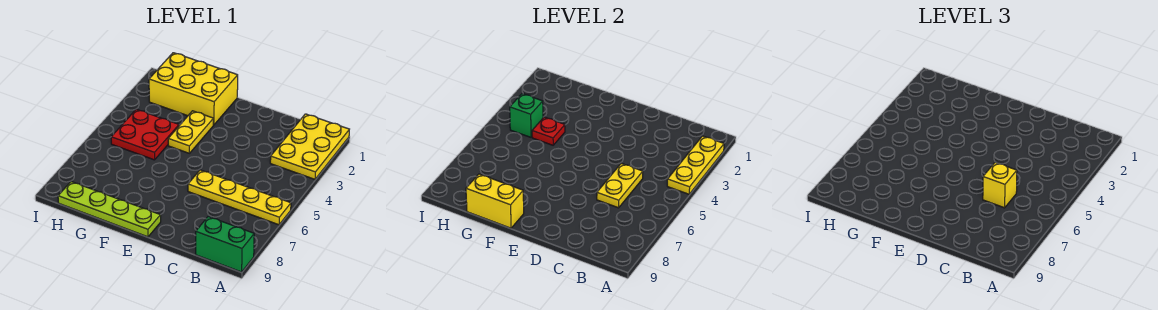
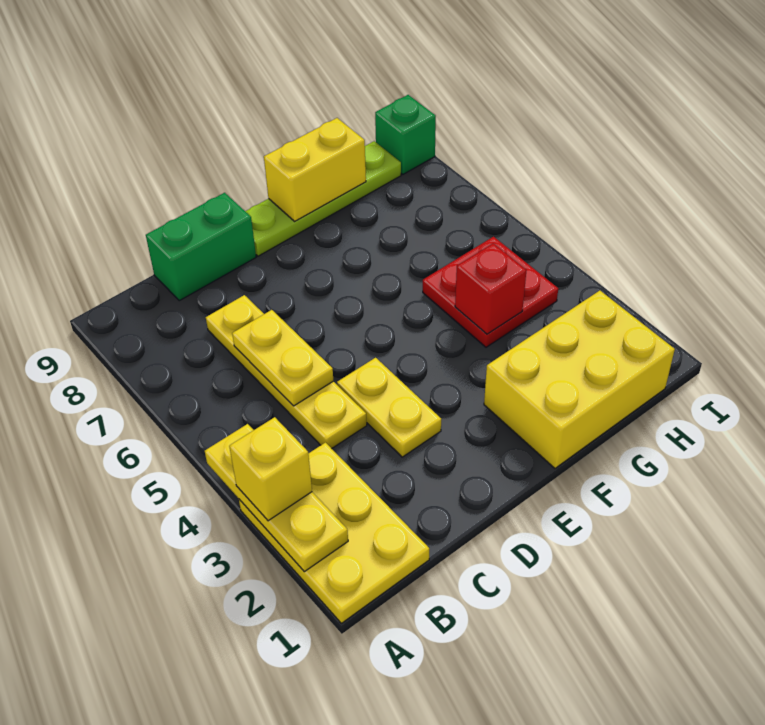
yellow 1x4 plate [188,170,291,225] -> yellow 1x4 plate turned to [206,295,367,449]
green 1x2 brick [196,217,254,272] -> green 1x2 brick moved to [146,193,256,301]
yellow 1x1 brick [983,162,1017,208] -> yellow 1x1 brick moved to [229,417,312,521]
yellow 1x2 plate [168,111,213,153] -> yellow 1x2 plate moved to [337,358,441,457]
red 1x1 plate [532,117,565,145] -> red 1x1 brick [455,243,527,334]
green 1x1 brick [510,94,543,137] -> green 1x1 brick moved to [375,95,436,174]

